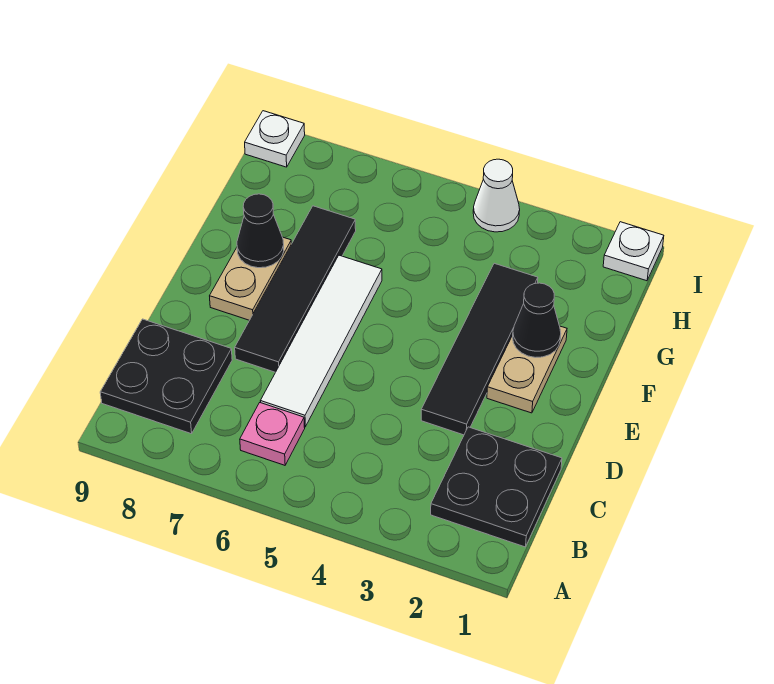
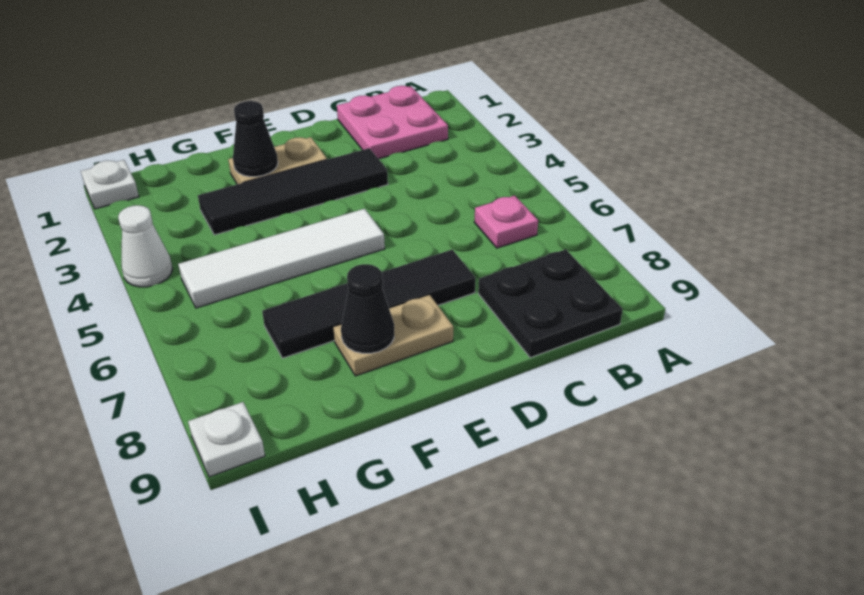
black 2x2 plate [431,427,562,547] -> pink 2x2 plate [337,86,448,159]
white 1x4 tile [261,255,382,427] -> white 1x4 tile moved to [178,209,385,308]

